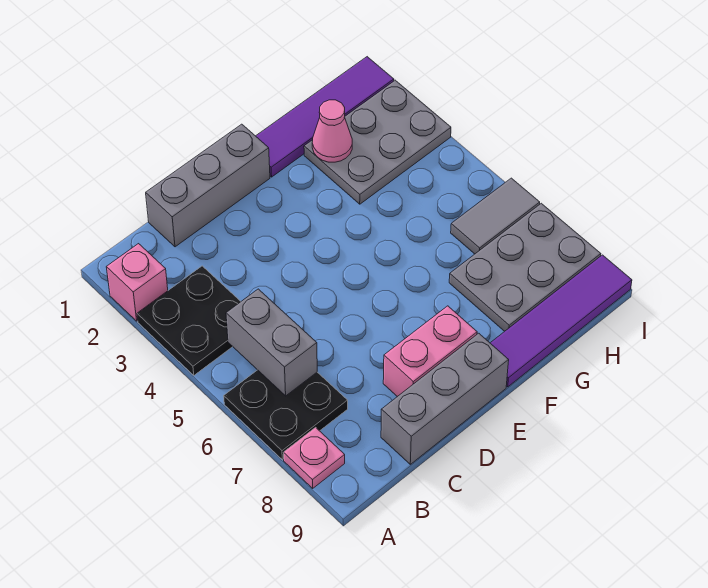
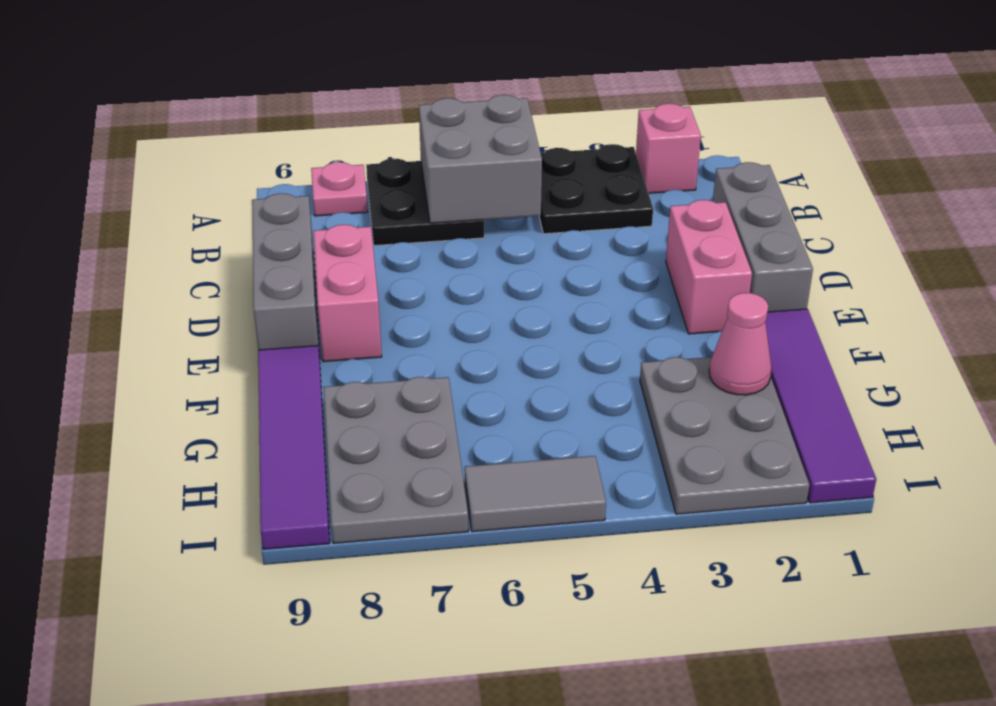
grey 1x2 brick [226,289,317,396] -> grey 2x2 brick [419,95,542,223]
none -> pink 1x2 brick [666,200,752,334]
grey 1x2 tile [451,178,540,254] -> grey 1x2 tile turned to [465,456,606,532]

